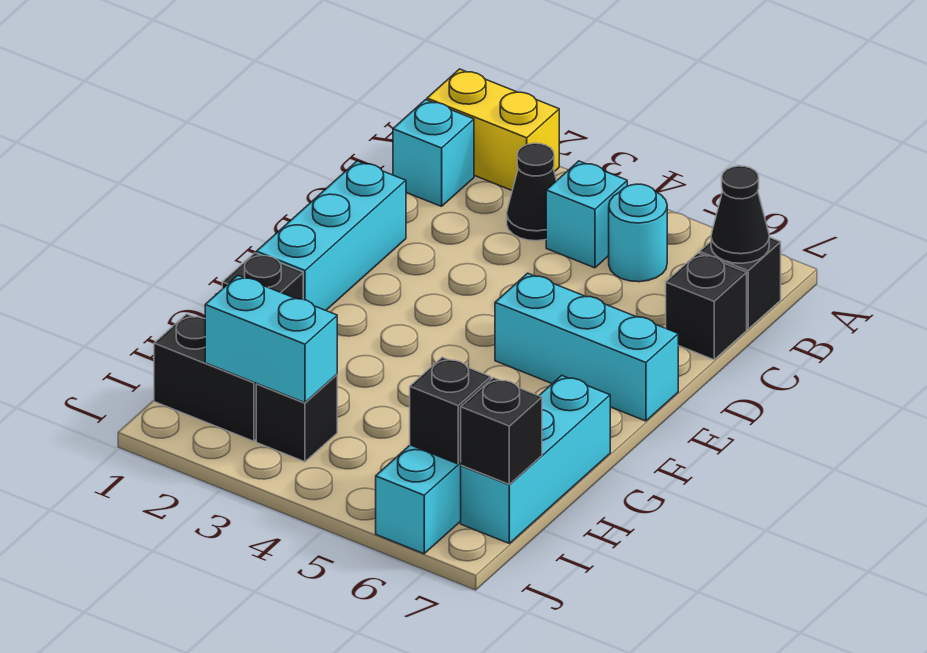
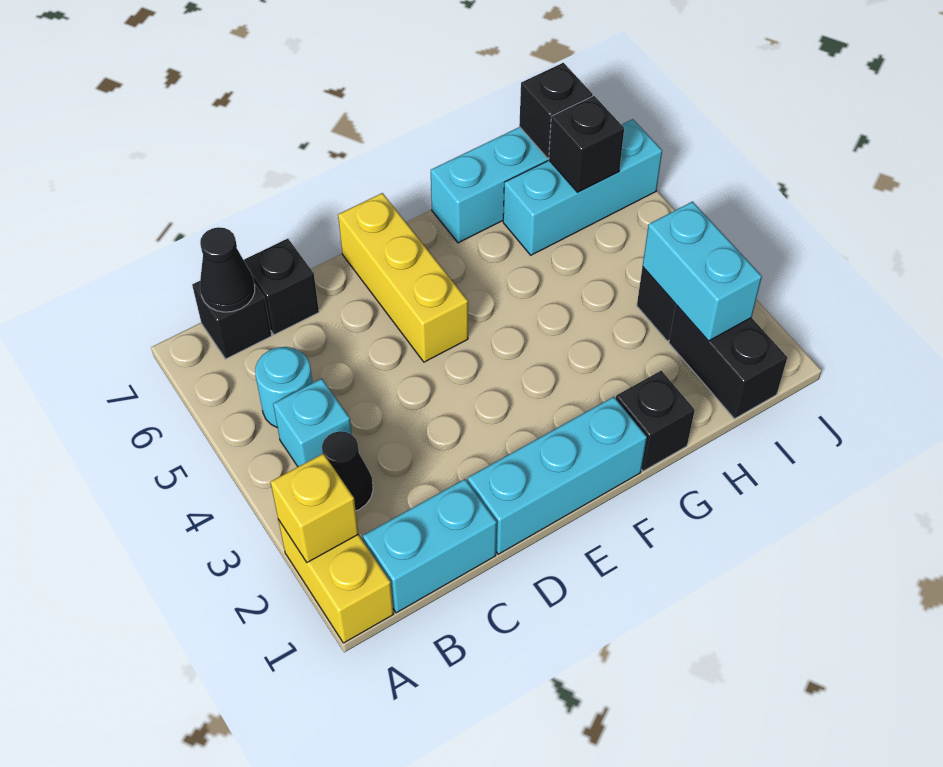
none -> yellow 1x1 brick [271,453,358,562]
cyan 1x1 brick [393,100,474,206] -> cyan 1x2 brick [363,479,497,613]
cyan 1x3 brick [495,273,678,421] -> yellow 1x3 brick [338,193,468,362]

